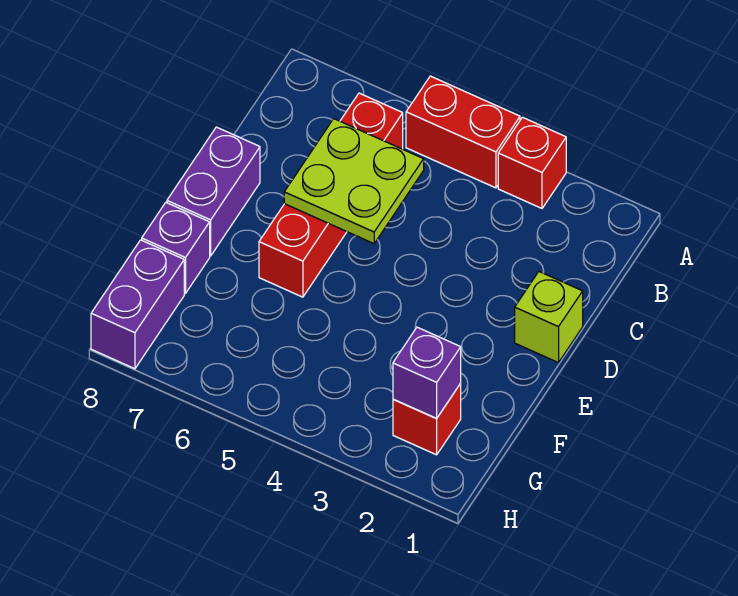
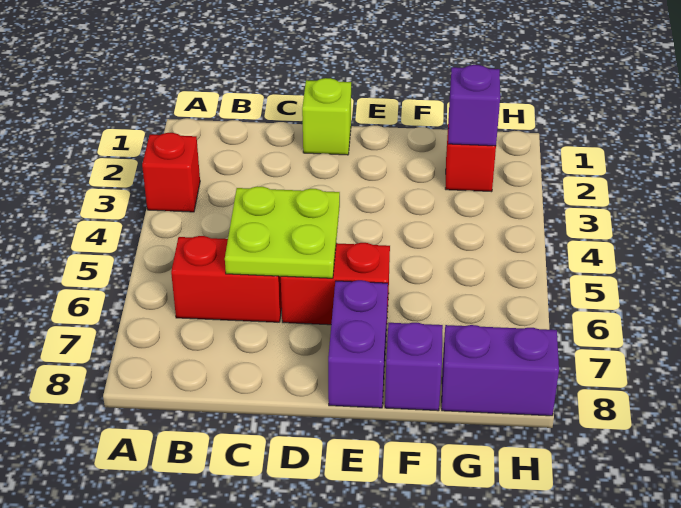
red 1x2 brick [406,76,520,188] -> none
purple 1x2 brick [167,127,260,256] -> purple 1x2 brick turned to [328,280,388,408]

